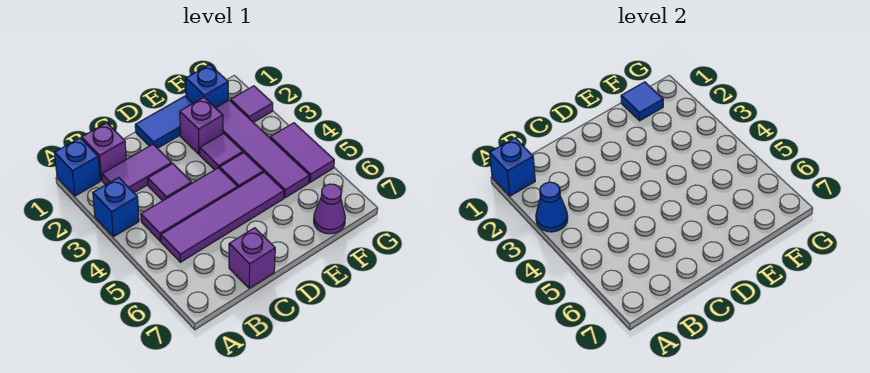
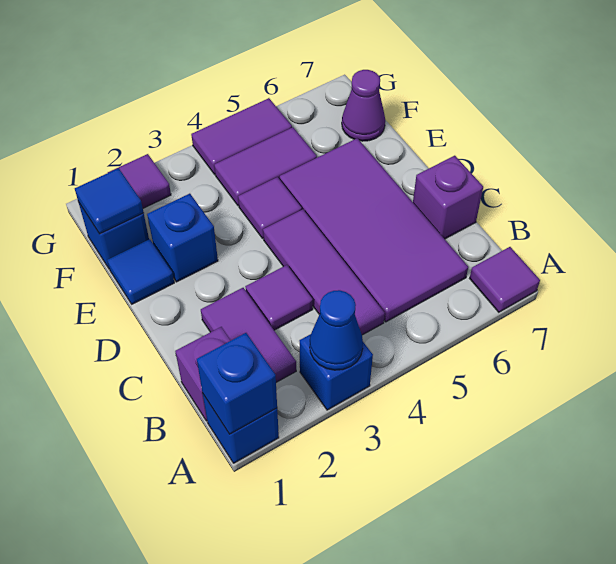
purple 1x4 tile [161,172,284,262] -> purple 2x4 tile [280,138,468,322]
blue 1x2 tile [135,96,193,148] -> blue 1x1 tile [107,239,174,304]
purple 1x1 brick [180,97,223,154] -> blue 1x1 brick [147,194,218,282]
purple 1x1 tile [200,133,243,170] -> purple 1x1 tile moved to [470,247,540,312]
purple 1x4 tile [216,100,309,198] -> purple 1x2 tile [214,127,317,206]

